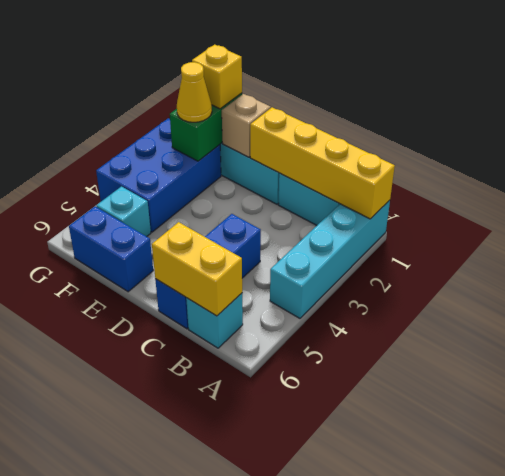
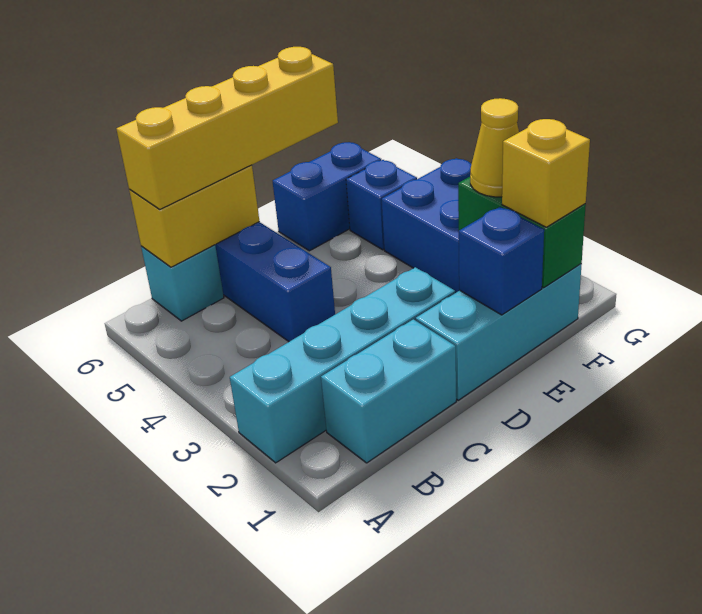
cyan 1x4 brick [270,200,390,318] -> cyan 1x4 brick turned to [230,267,455,463]
yellow 1x4 brick [250,107,395,219] -> yellow 1x4 brick moved to [116,47,338,210]
tan 1x1 brick [222,94,271,157] -> blue 1x1 brick [459,207,544,315]
cyan 1x1 brick [96,187,151,236] -> blue 1x1 brick [346,160,417,250]

